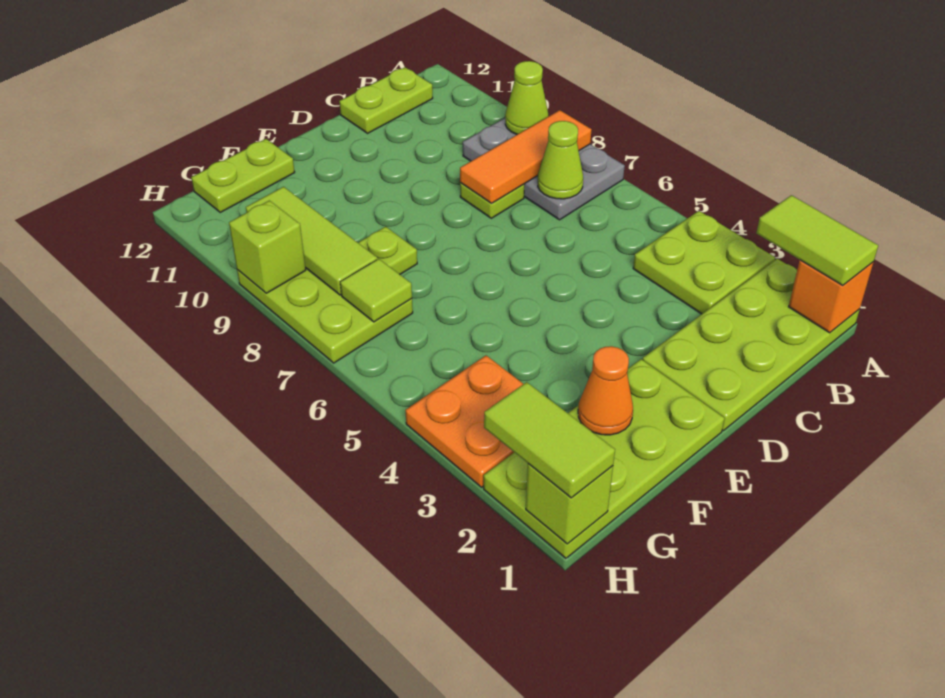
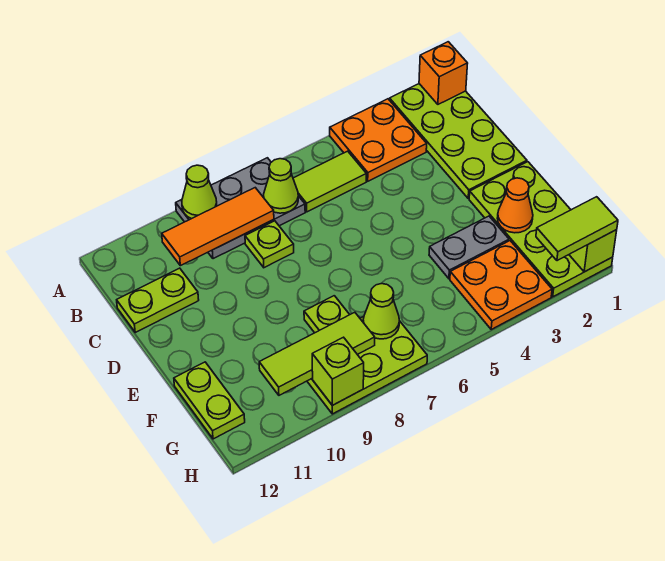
lime 1x2 tile [757,195,878,286] -> lime 1x2 tile moved to [293,151,366,212]
lime 2x2 plate [633,211,775,314] -> orange 2x2 plate [330,99,427,181]
orange 1x3 tile [460,110,592,203] -> orange 1x3 tile turned to [162,188,274,266]
lime 1x2 plate [339,67,433,133] -> lime 1x2 plate turned to [117,268,199,332]
none -> grey 1x2 plate [429,216,509,279]
lime 1x1 tile [340,259,412,322] -> lime 1x1 cone [363,284,399,339]

